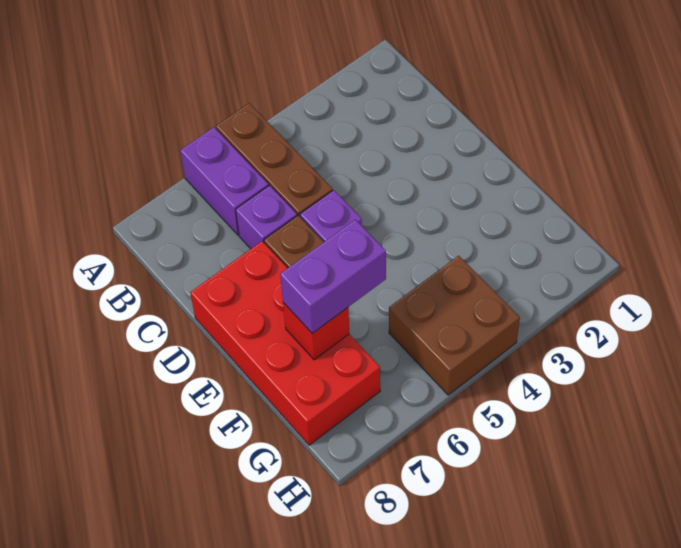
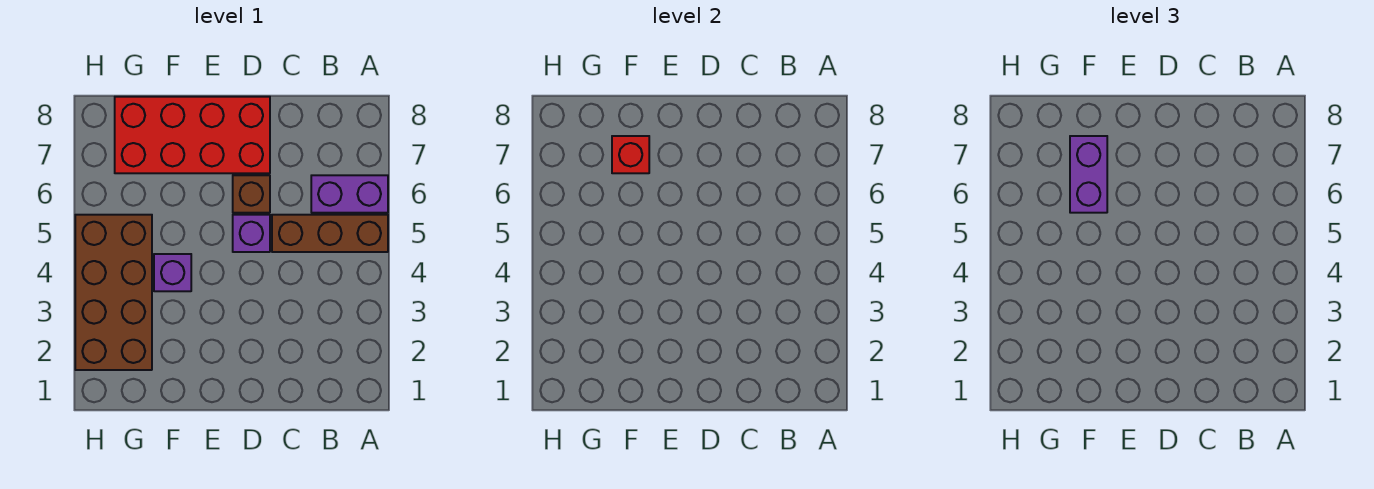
purple 1x1 brick [236,185,297,249] -> purple 1x1 brick moved to [154,254,191,291]
brown 2x2 brick [389,256,520,395] -> brown 2x4 brick [75,215,152,370]

